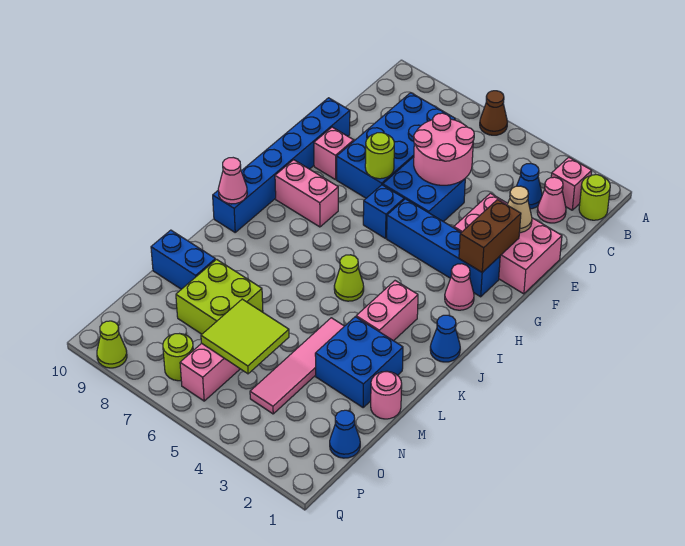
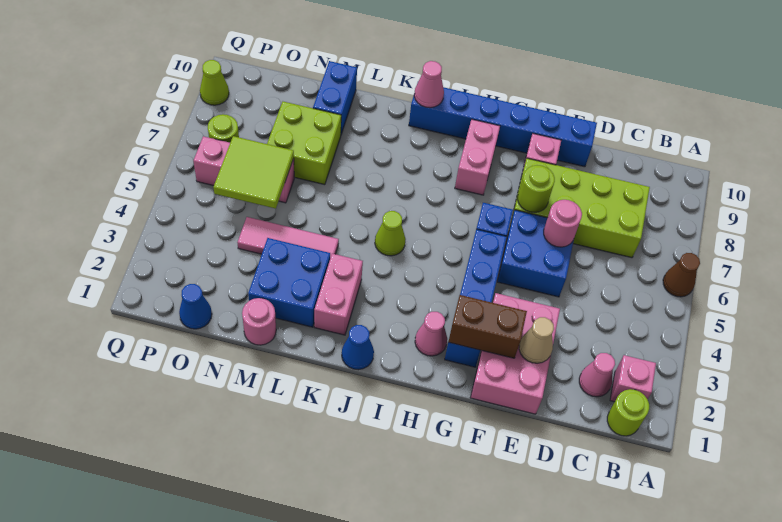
blue 1x1 cone [517,164,542,209] -> none
blue 2x4 brick [337,93,455,198] -> lime 2x4 brick [511,158,650,258]
pink 2x2 round brick [414,113,474,185] -> pink 1x1 round brick [544,200,582,247]
pink 1x2 brick [356,281,418,341] -> pink 1x2 brick turned to [314,254,363,335]
pink 1x4 tile [250,318,344,414] -> pink 1x3 tile [237,217,339,258]

